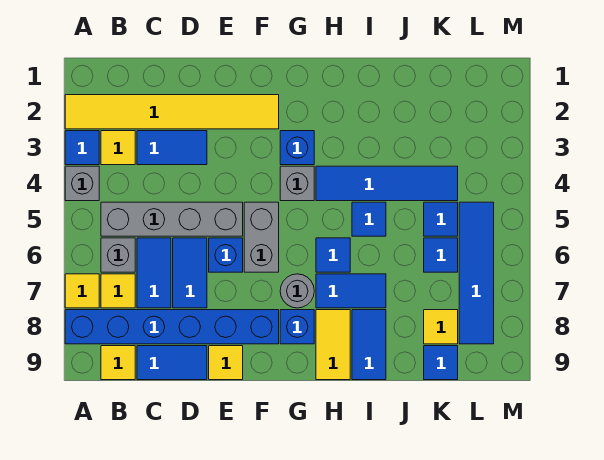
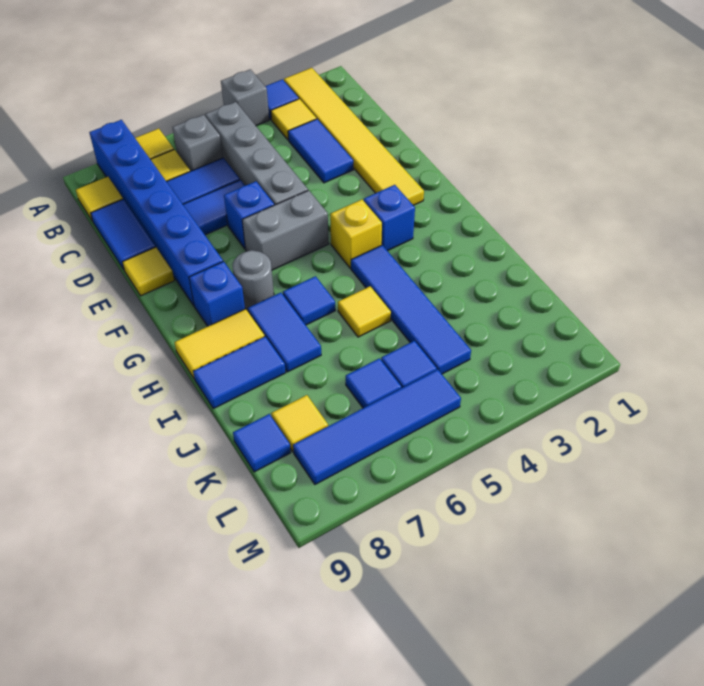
grey 1x1 brick [280,166,314,201] -> yellow 1x1 brick [330,199,382,268]
blue 1x1 tile [352,202,386,236] -> yellow 1x1 tile [338,286,391,337]

